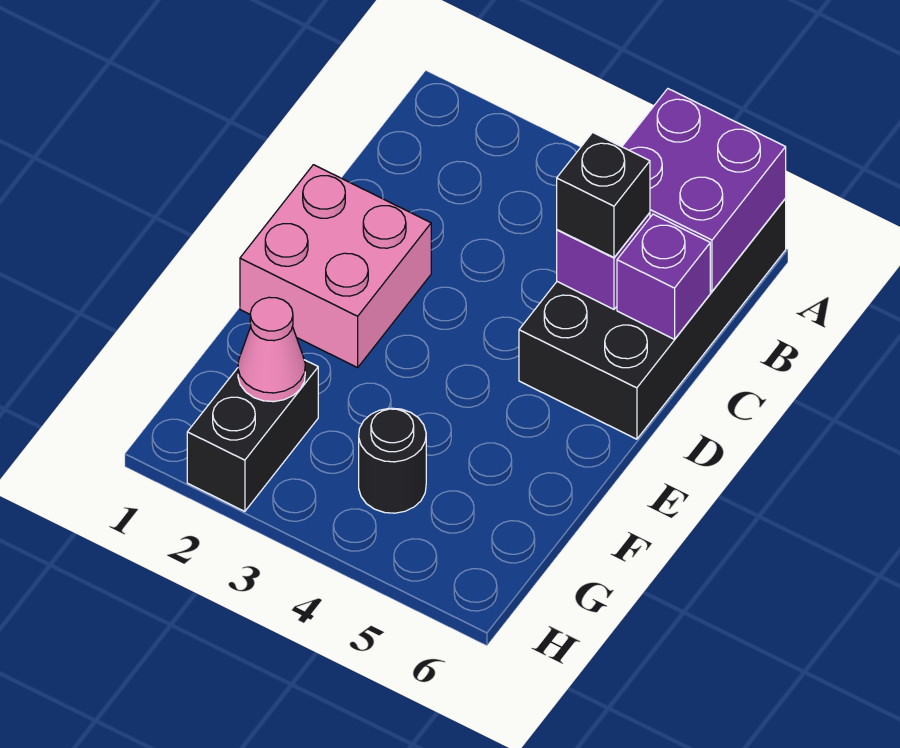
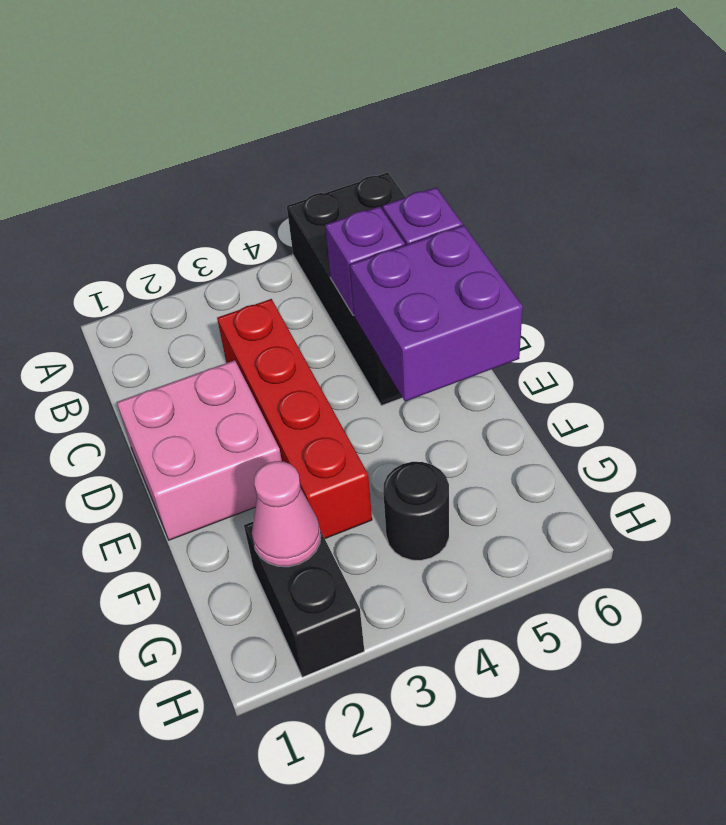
purple 2x2 brick [622,89,786,291] -> purple 2x2 brick moved to [350,225,523,401]
none -> red 1x4 brick [217,299,372,538]
black 1x1 brick [557,132,650,257] -> none

